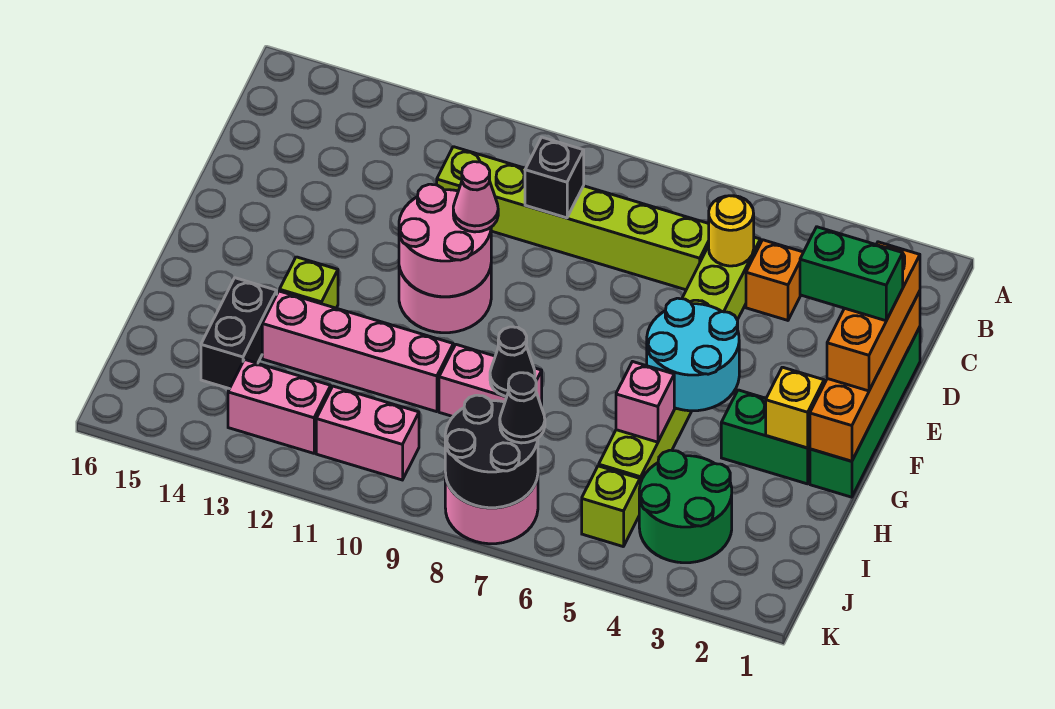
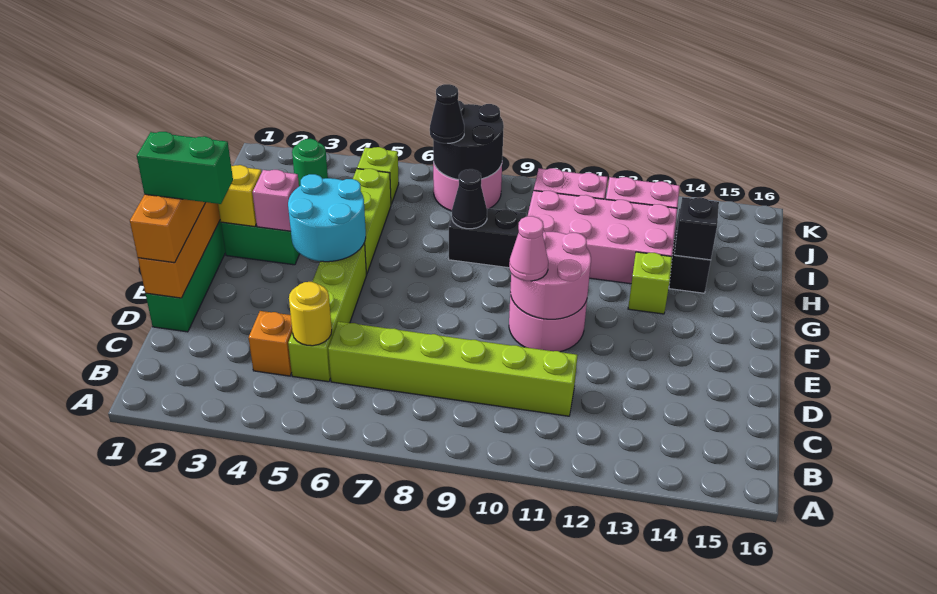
black 1x1 brick [525,137,584,218] -> black 1x1 brick moved to [674,197,719,260]
pink 1x1 brick [616,362,674,442] -> pink 1x1 brick moved to [252,170,299,231]
pink 1x2 brick [439,345,542,416] -> black 1x2 brick [449,208,526,268]
pink 1x4 brick [262,291,453,412] -> pink 2x4 brick [528,191,677,284]
green 2x2 round brick [639,450,732,563] -> green 1x1 round brick [292,139,328,186]

